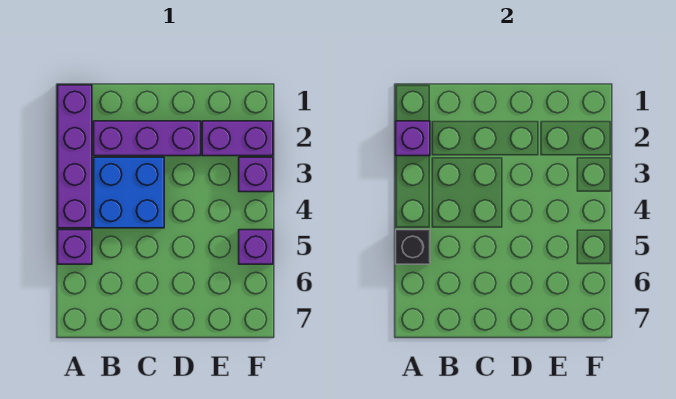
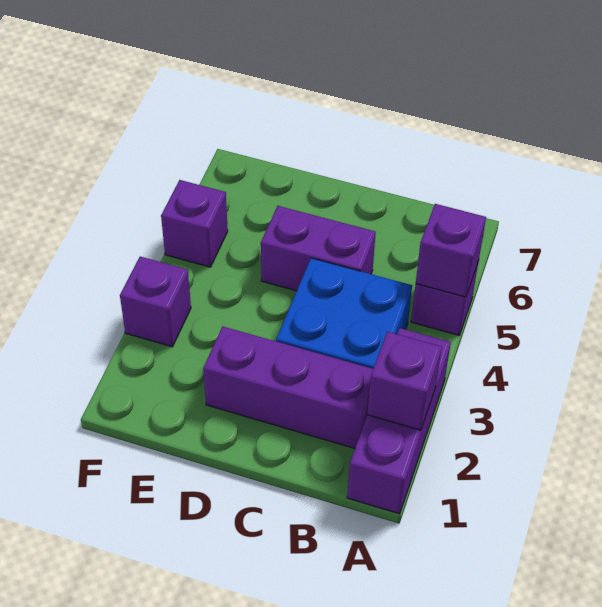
purple 1x4 brick [58,85,92,228] -> purple 1x3 brick [347,328,451,514]
black 1x1 brick [396,230,430,264] -> purple 1x1 brick [416,204,486,297]
purple 1x2 brick [202,121,273,156] -> purple 1x2 brick moved to [261,206,376,291]

